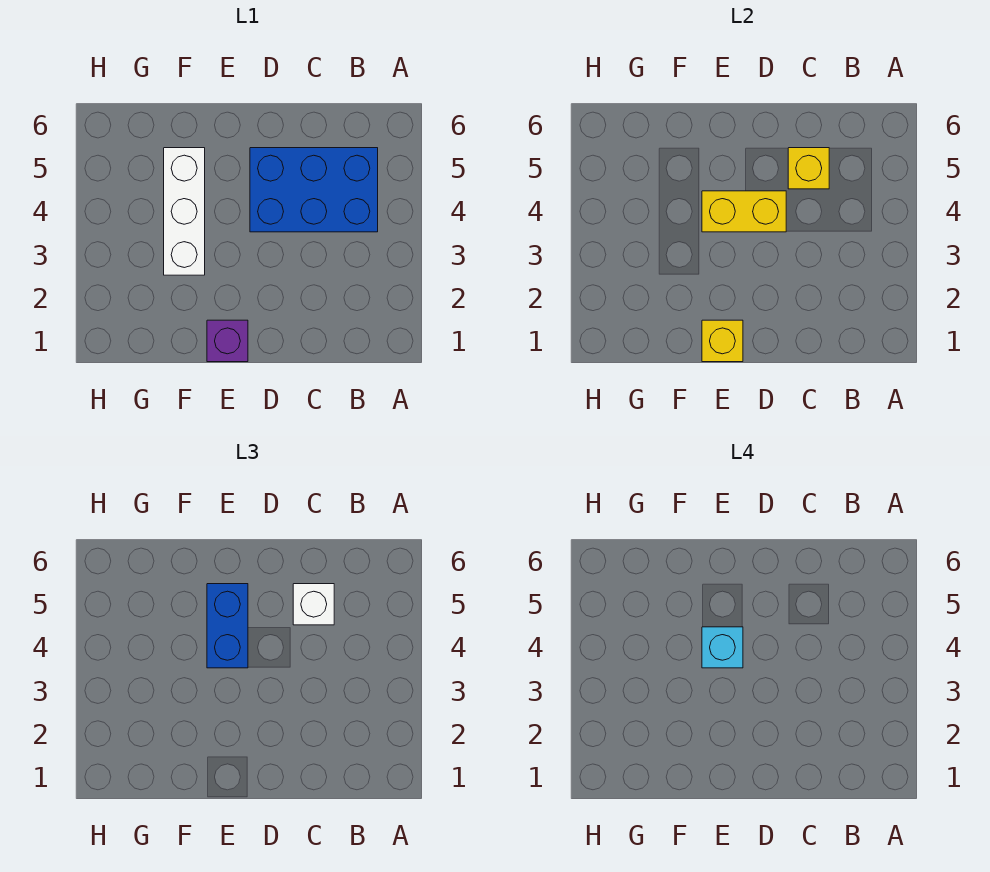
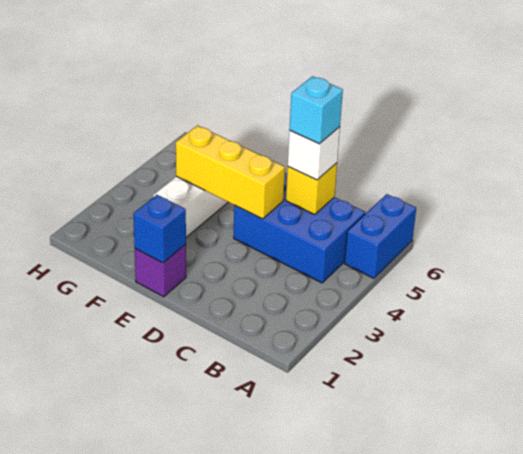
yellow 1x2 brick [702,191,786,232] -> yellow 1x3 brick [176,125,285,219]
yellow 1x1 brick [702,320,743,362] -> blue 1x1 brick [133,195,186,263]
blue 1x2 brick [207,584,248,668] -> blue 1x2 brick moved to [345,194,416,278]
cyan 1x1 brick [702,627,743,668] -> cyan 1x1 brick moved to [289,76,343,144]

